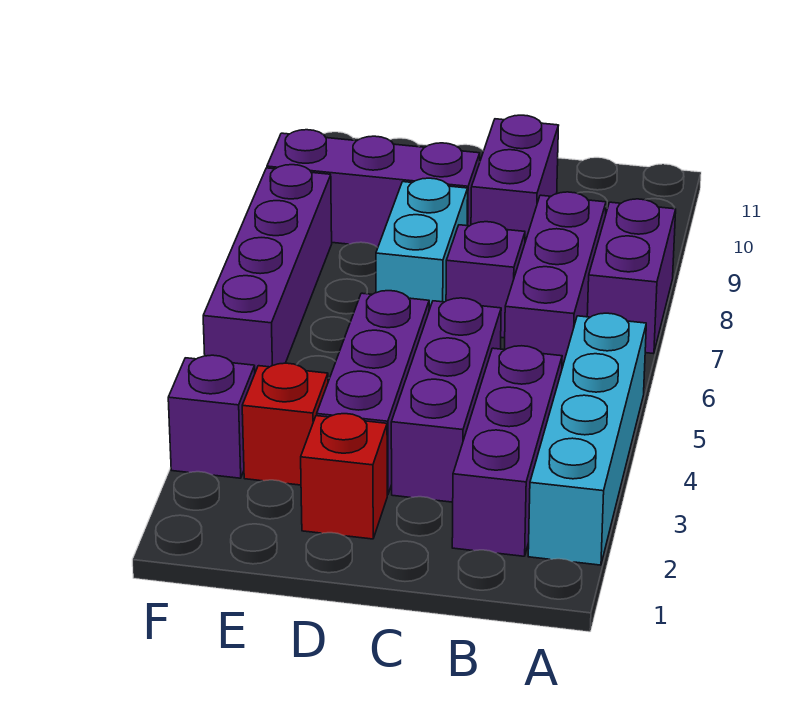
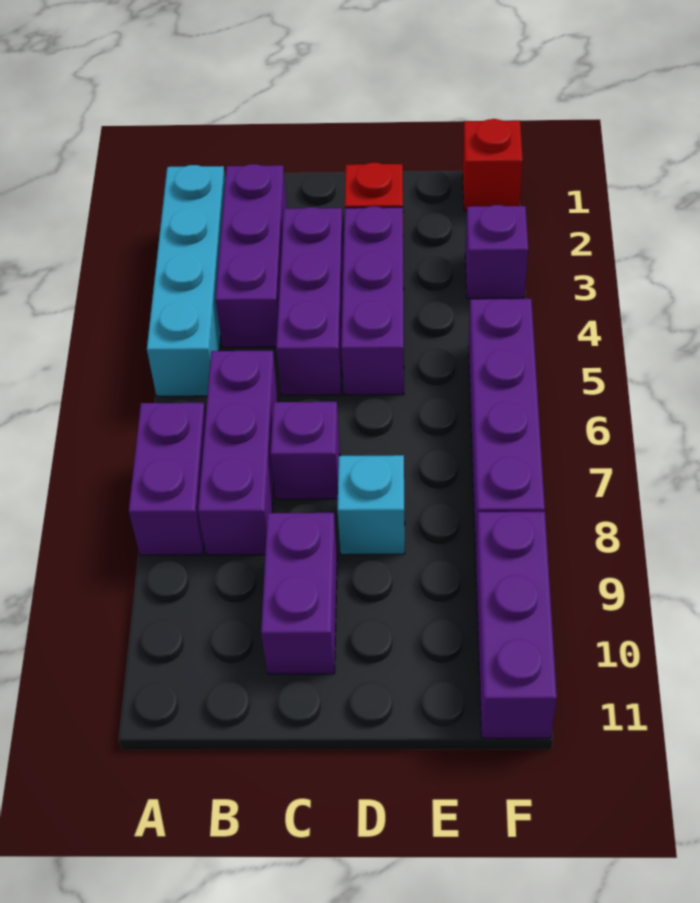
cyan 1x2 brick [376,178,468,310] -> cyan 1x1 brick [337,455,405,555]
purple 1x3 brick [267,130,480,247] -> purple 1x3 brick turned to [475,512,557,738]
red 1x1 brick [242,363,328,485] -> red 1x1 brick moved to [463,119,523,211]

